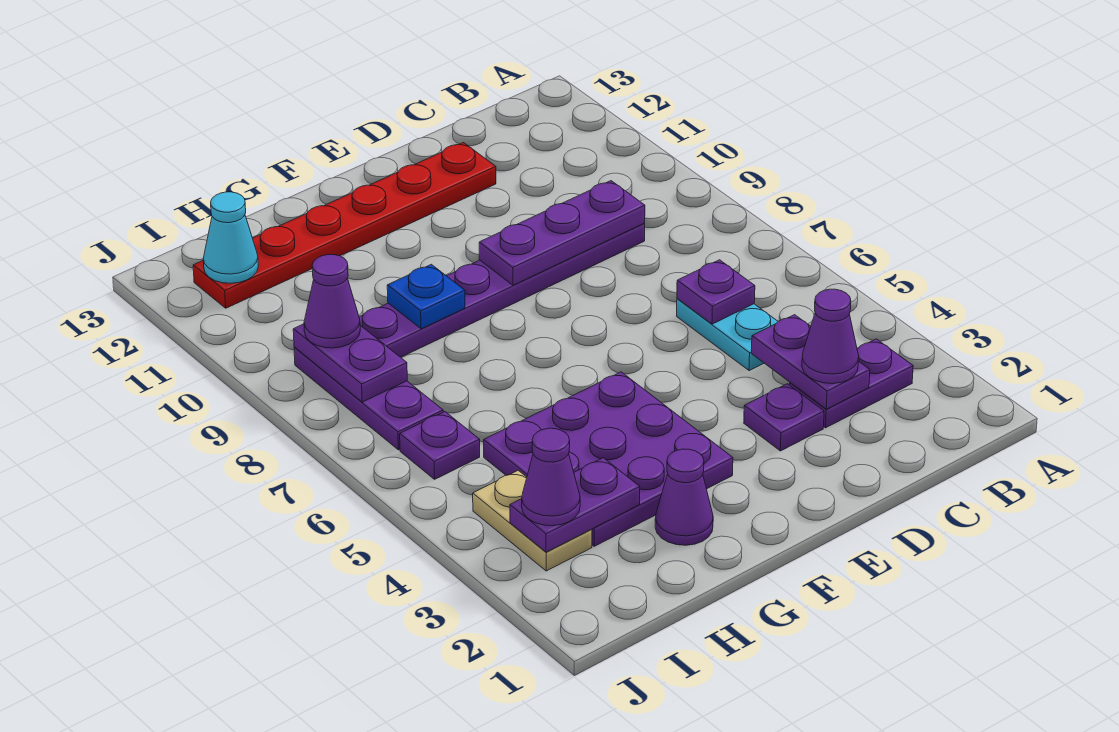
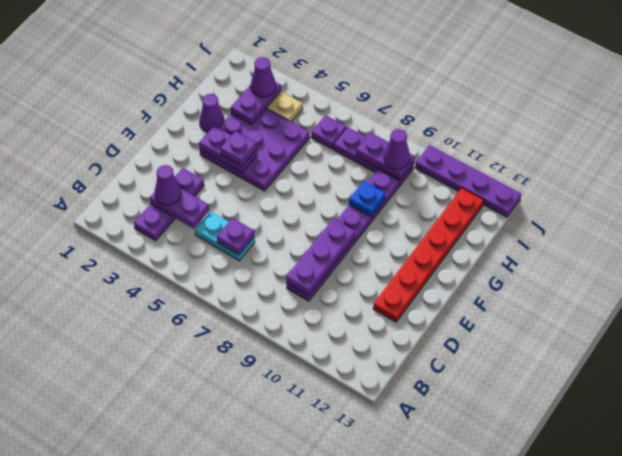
none -> purple 1x2 plate [199,126,257,172]
none -> purple 1x1 plate [220,131,257,166]
cyan 1x1 cone [203,192,258,283] -> none
none -> purple 1x4 plate [415,145,521,217]

